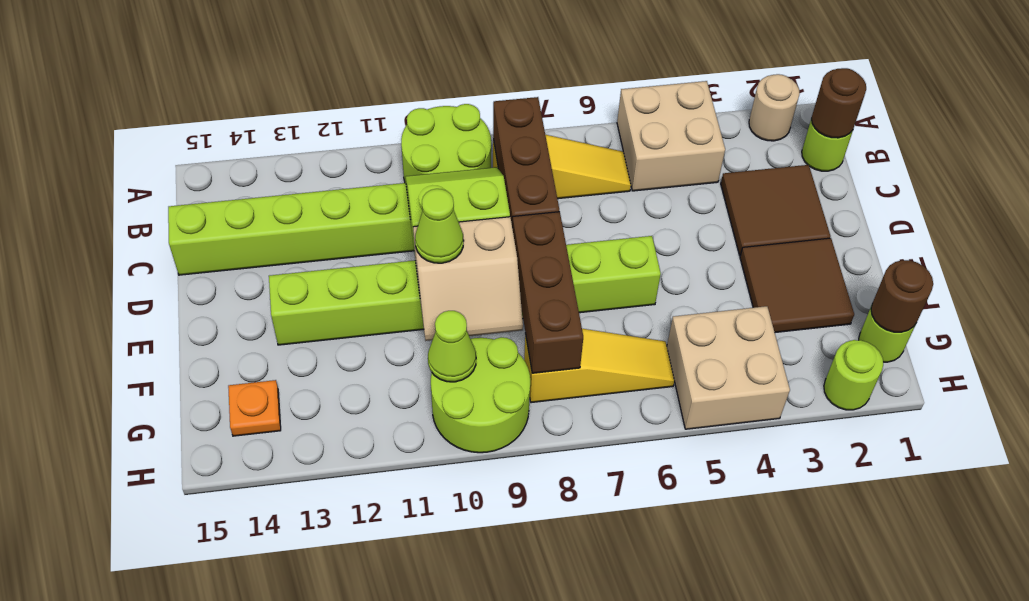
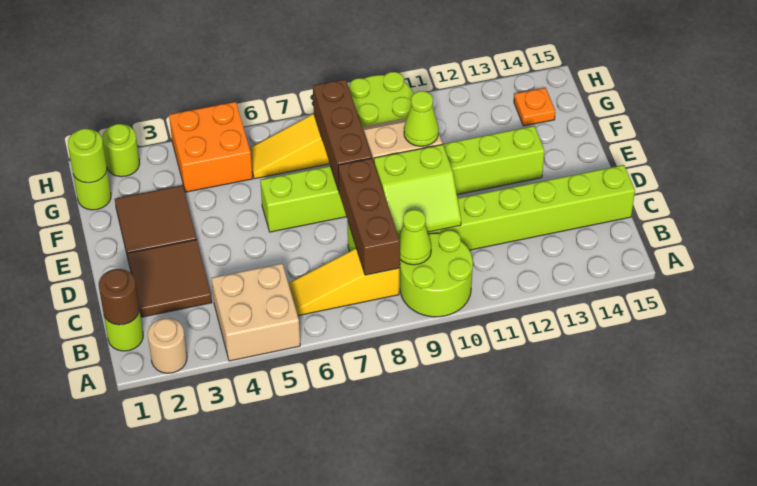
brown 1x1 round brick [871,260,933,332] -> lime 1x1 round brick [68,129,107,183]
tan 2x2 brick [667,306,790,429] -> orange 2x2 brick [169,102,253,192]
lime 1x1 cone [428,311,476,382] -> lime 1x1 cone moved to [399,210,431,265]

